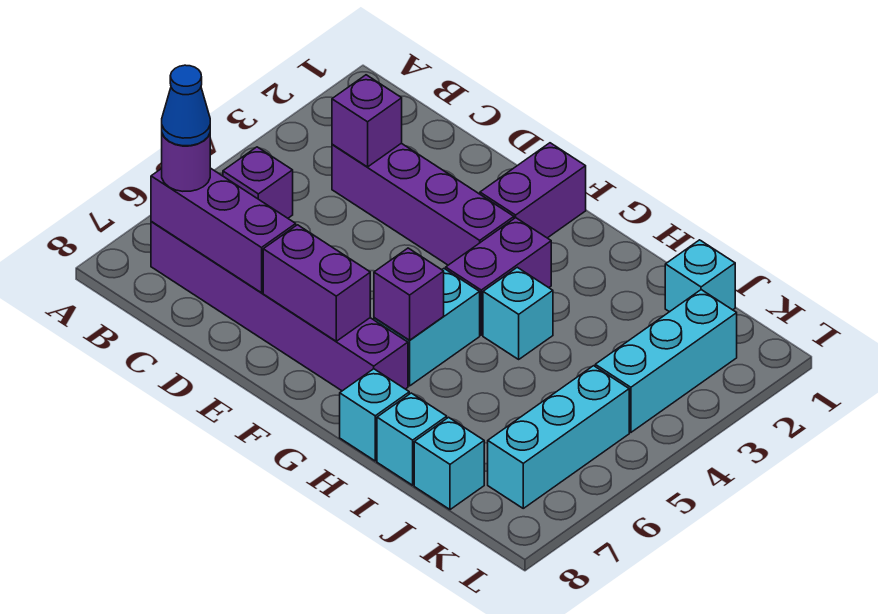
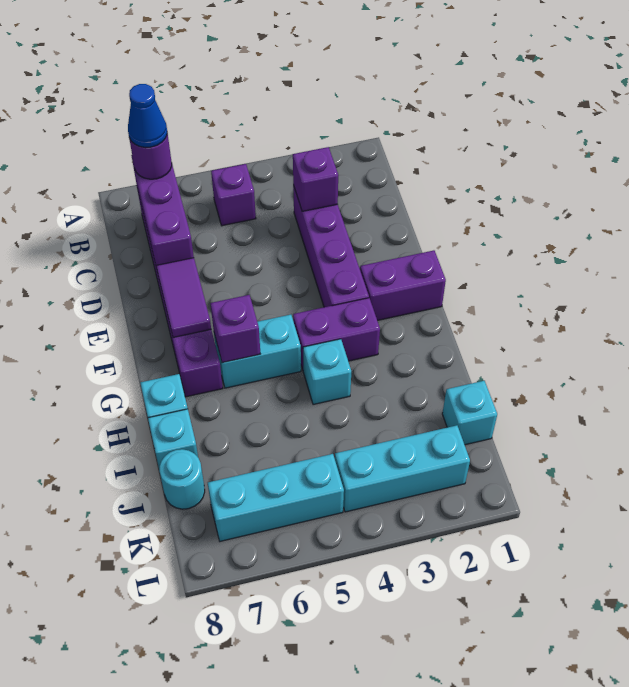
purple 1x2 brick [263,225,370,341] -> purple 1x2 tile [156,258,211,337]
cyan 1x1 brick [414,417,484,510] -> cyan 1x1 round brick [160,449,205,509]

